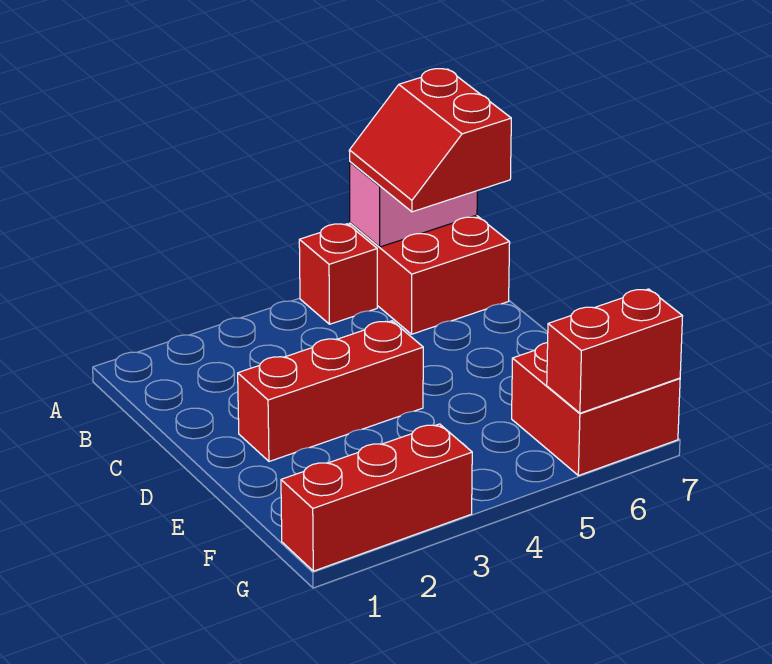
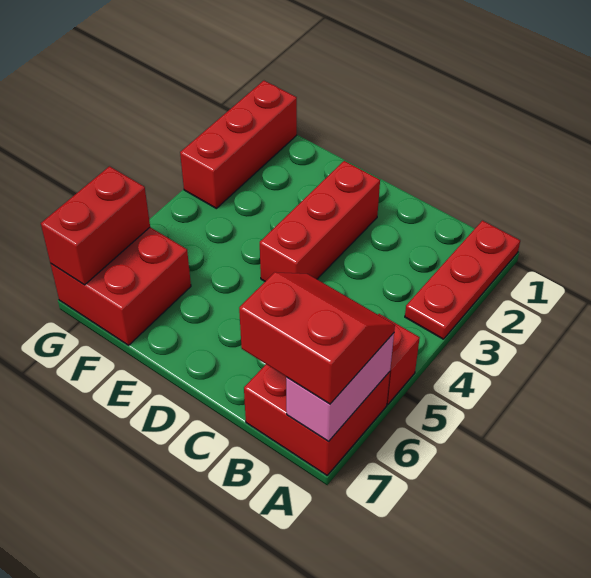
none -> red 1x3 plate [405,221,520,339]

